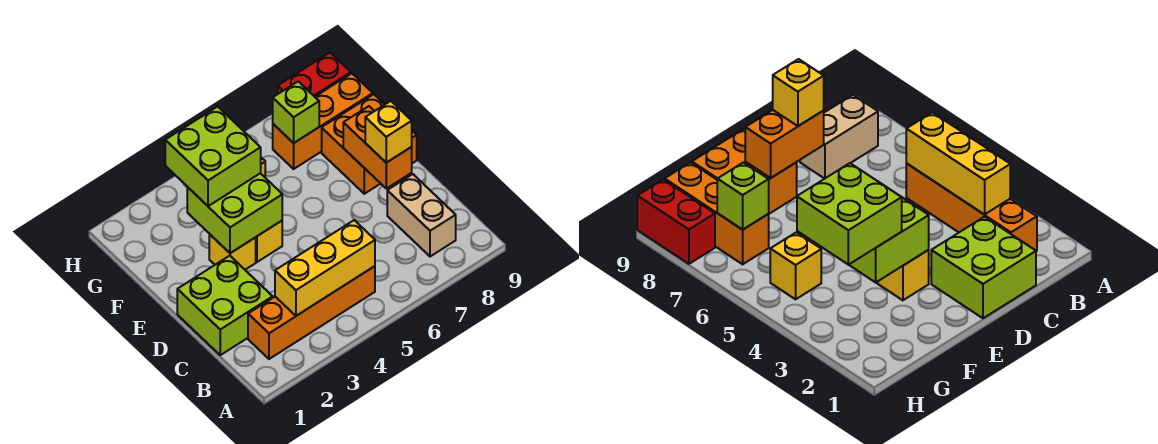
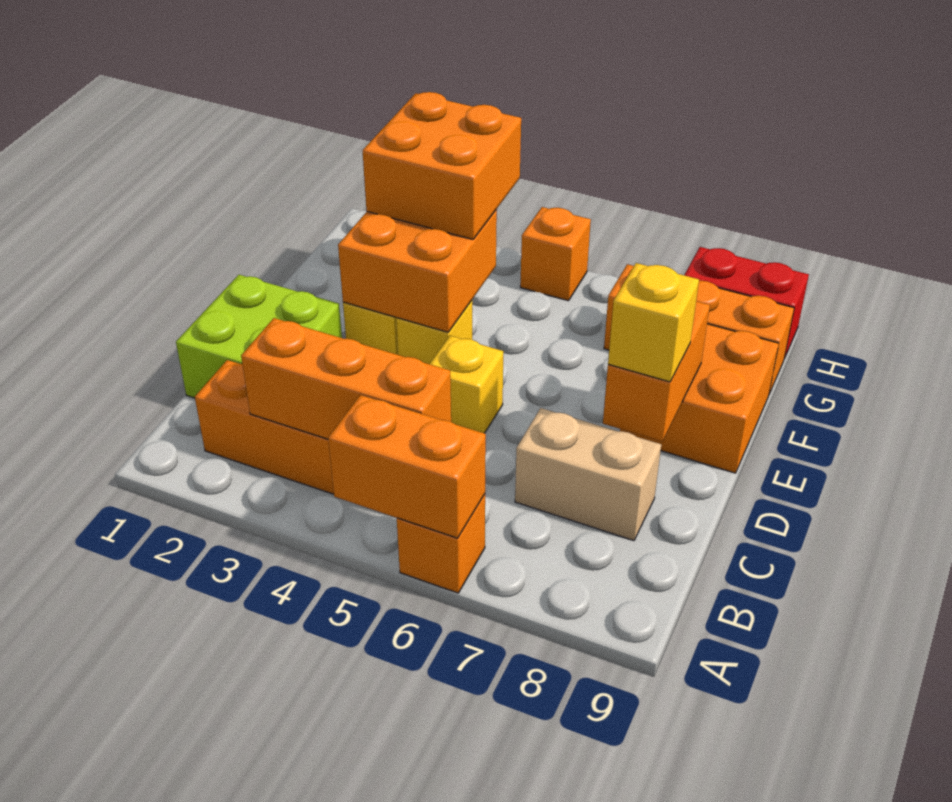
none -> orange 1x2 brick [328,395,486,538]
none -> orange 1x1 brick [397,494,485,593]
yellow 1x3 brick [275,220,375,316] -> orange 1x3 brick [241,318,451,439]
tan 1x2 brick [387,174,456,257] -> tan 1x2 brick turned to [515,408,661,541]
lime 2x2 brick [187,173,282,253] -> orange 2x2 brick [338,210,497,332]
lime 2x2 brick [165,107,261,206] -> orange 2x2 brick [362,92,521,239]
yellow 1x1 brick [770,232,821,299] -> yellow 1x1 brick moved to [430,336,503,433]
lime 1x1 brick [273,81,319,143] -> none
none -> orange 1x1 brick [520,207,591,301]

